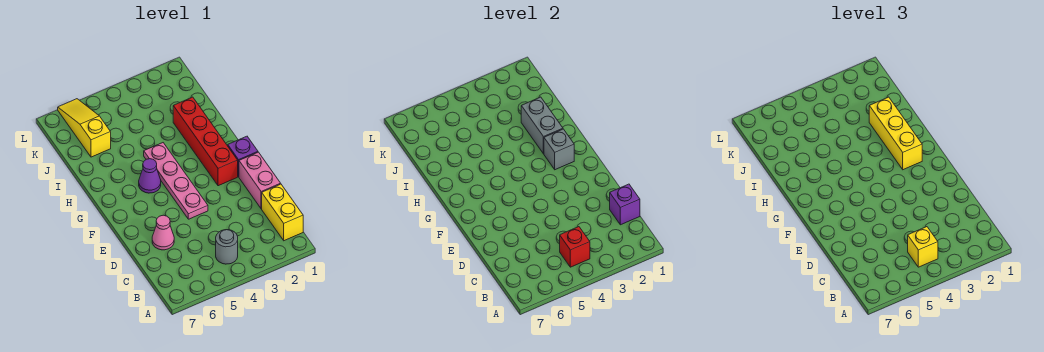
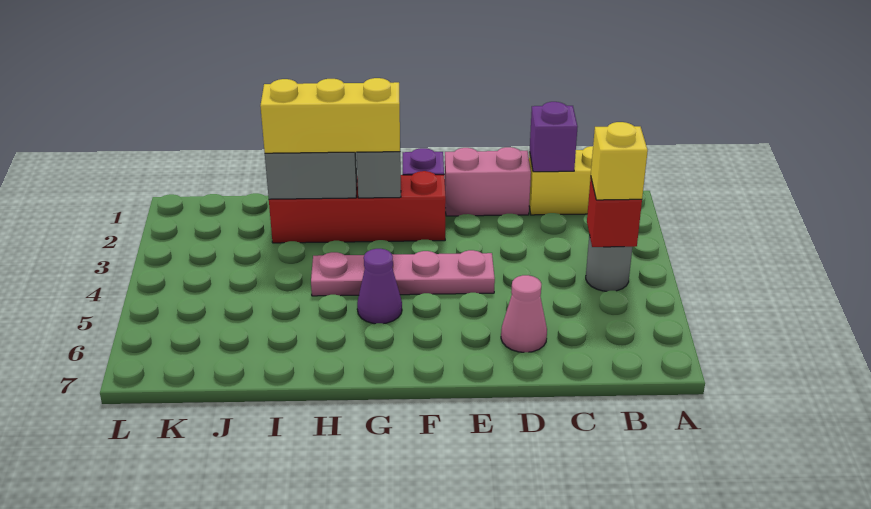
yellow 1x3 slope [58,99,111,157] -> none

